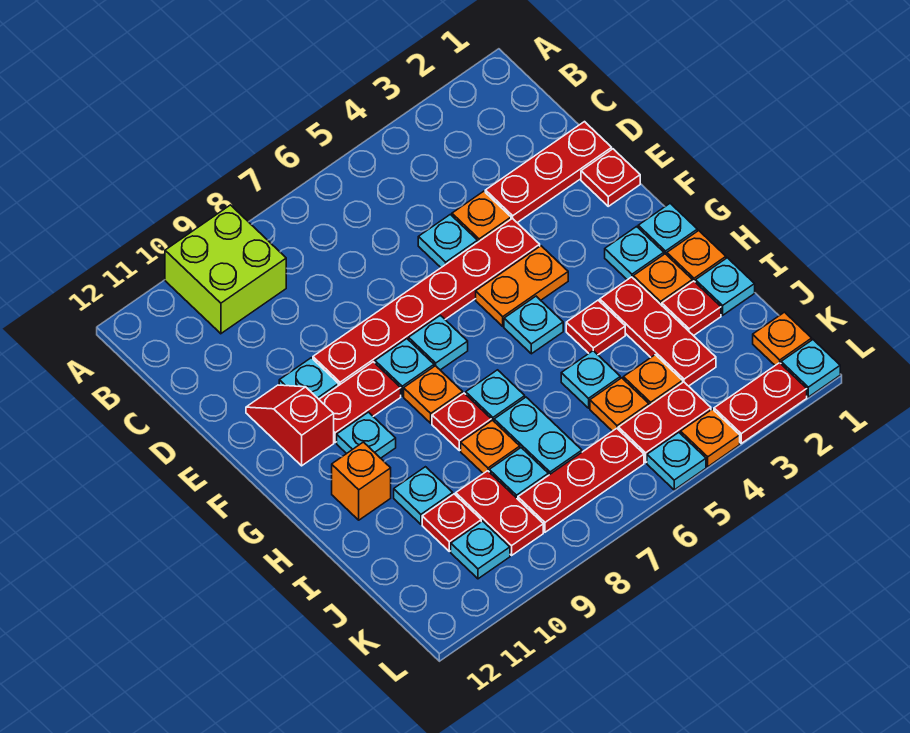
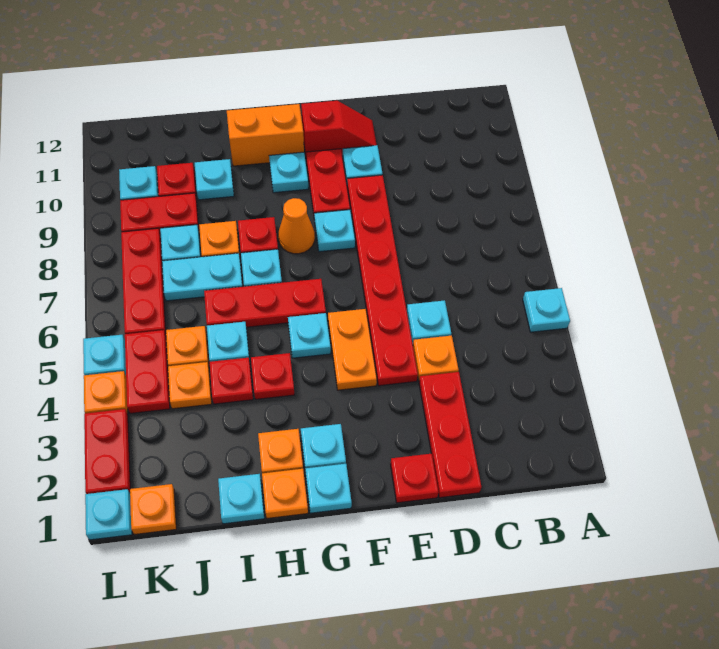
lime 2x2 brick [165,205,286,334] -> none
cyan 1x1 plate [409,315,468,370] -> cyan 1x1 plate moved to [523,288,570,332]
orange 1x1 plate [404,366,463,423] -> orange 1x1 cone [278,198,315,254]
red 1x3 plate [600,277,716,386] -> red 1x3 plate moved to [204,279,326,327]
orange 1x1 brick [332,442,391,520] -> orange 1x2 brick [227,104,304,166]
red 1x1 plate [662,281,721,336] -> red 1x1 plate moved to [209,358,253,404]

